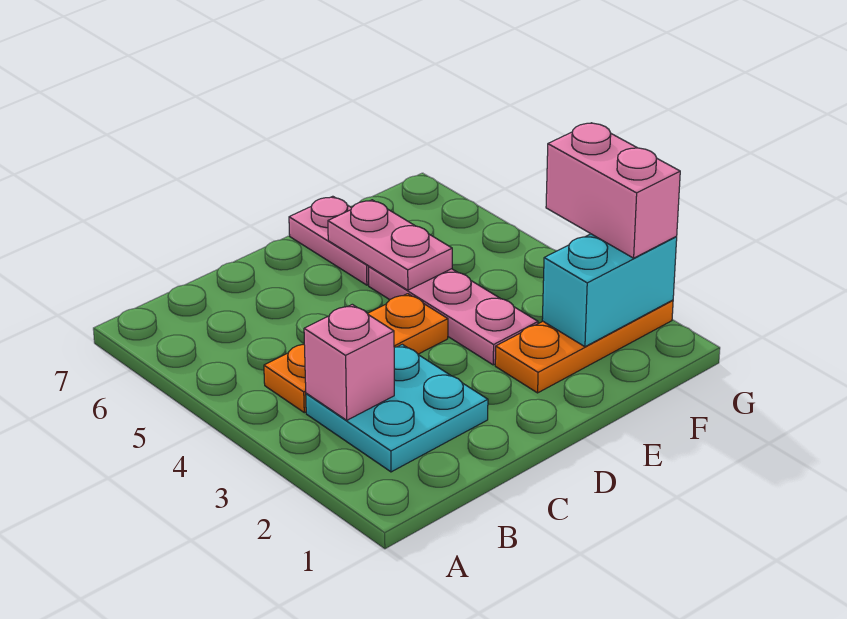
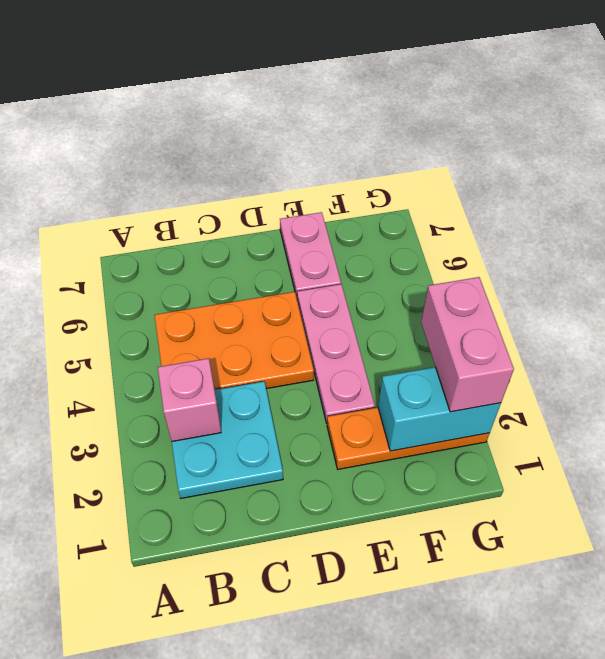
orange 1x3 plate [264,294,448,413] -> orange 2x3 plate [154,292,314,390]
pink 1x2 plate [328,200,452,290] -> none

